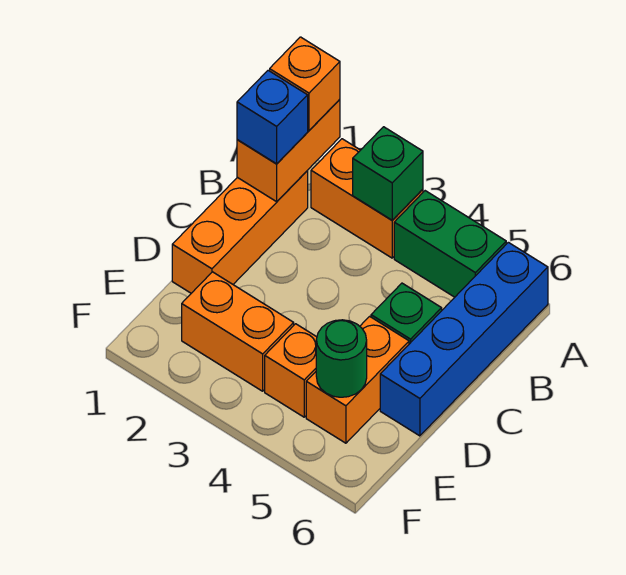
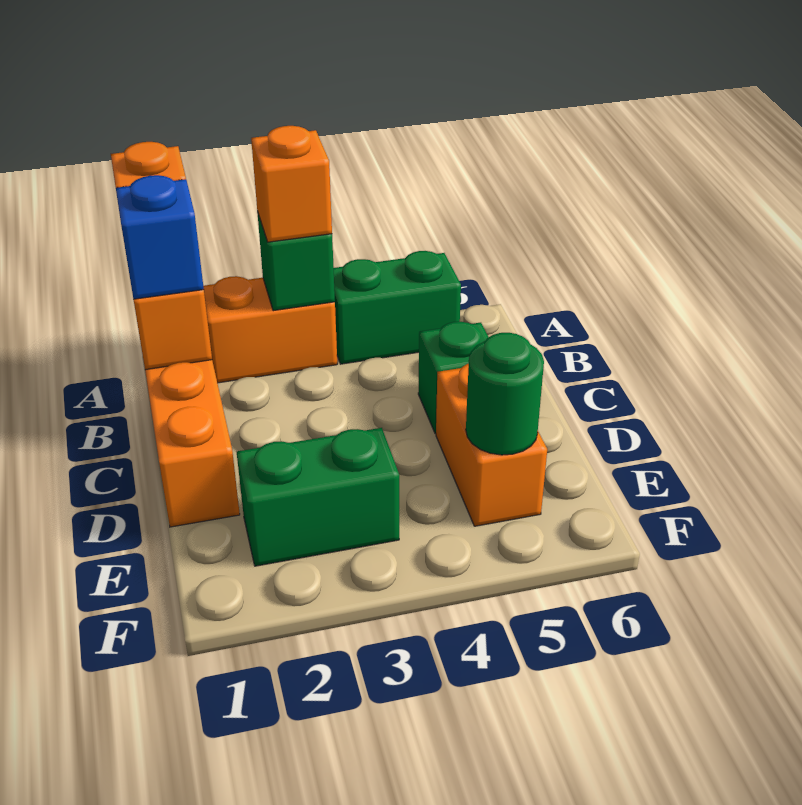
blue 1x4 brick [380,242,548,436] -> none
orange 1x2 brick [182,272,294,391] -> green 1x2 brick [237,428,399,566]
orange 1x1 brick [265,324,317,417] -> orange 1x1 brick moved to [251,126,332,242]

